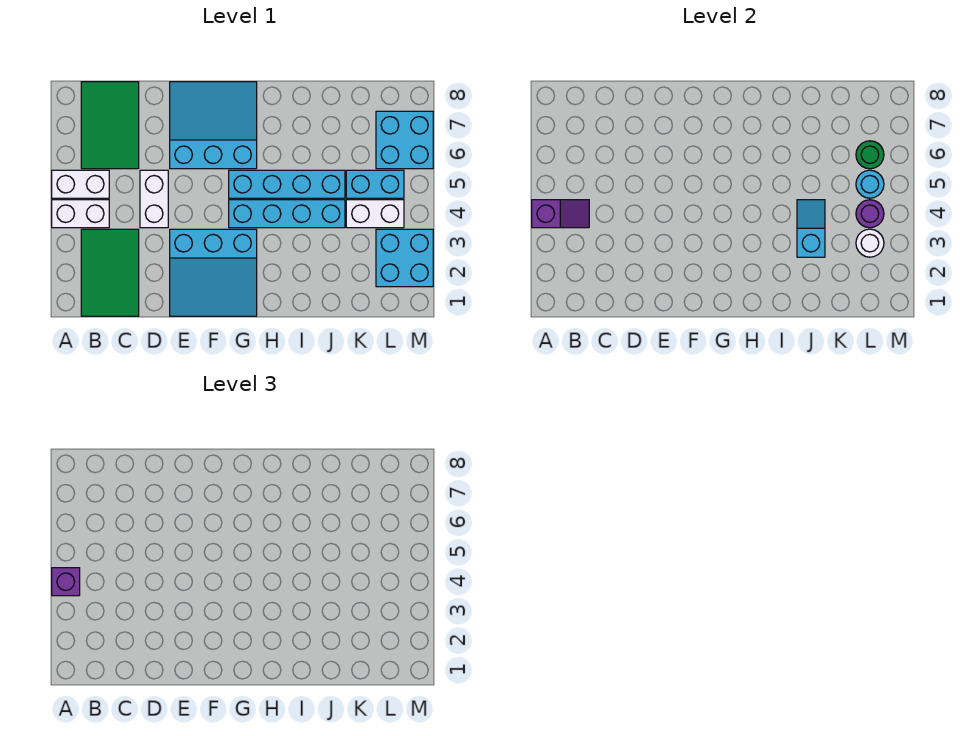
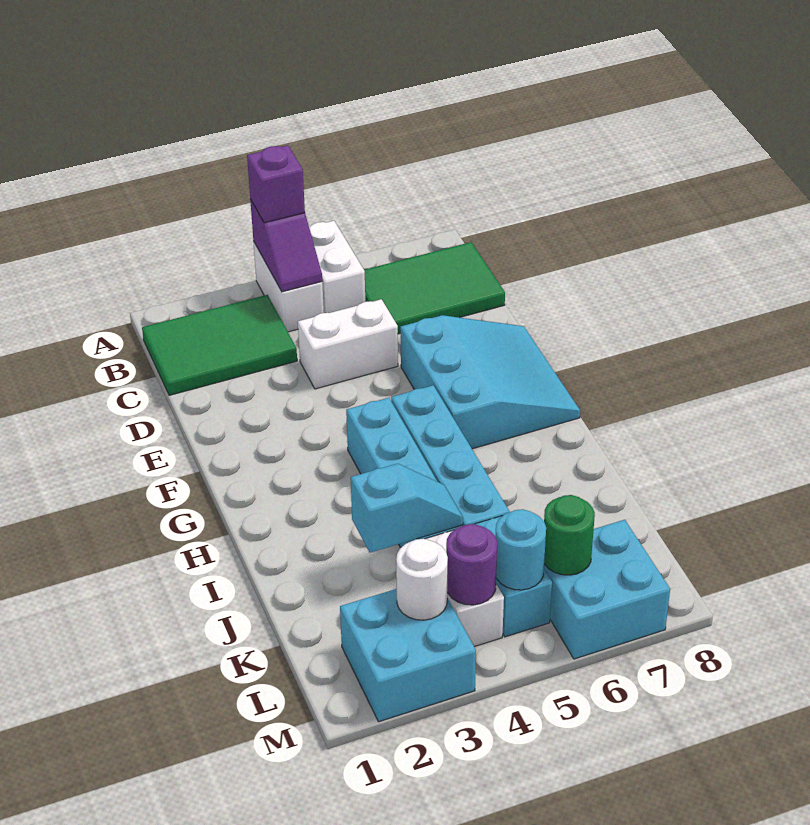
cyan 3x3 slope [170,229,257,316] -> none

